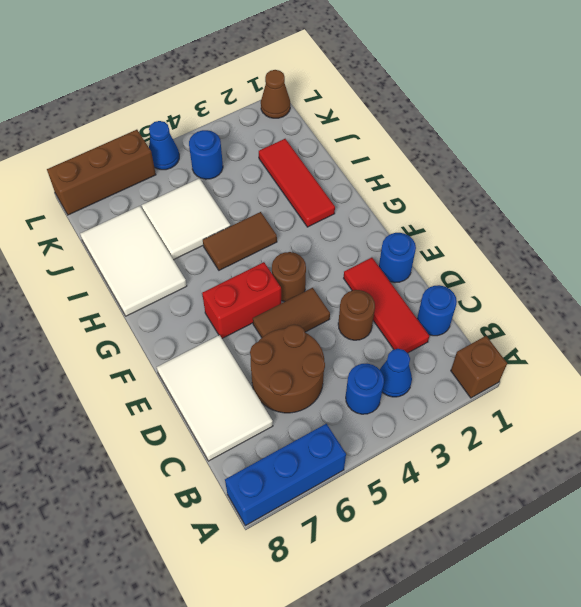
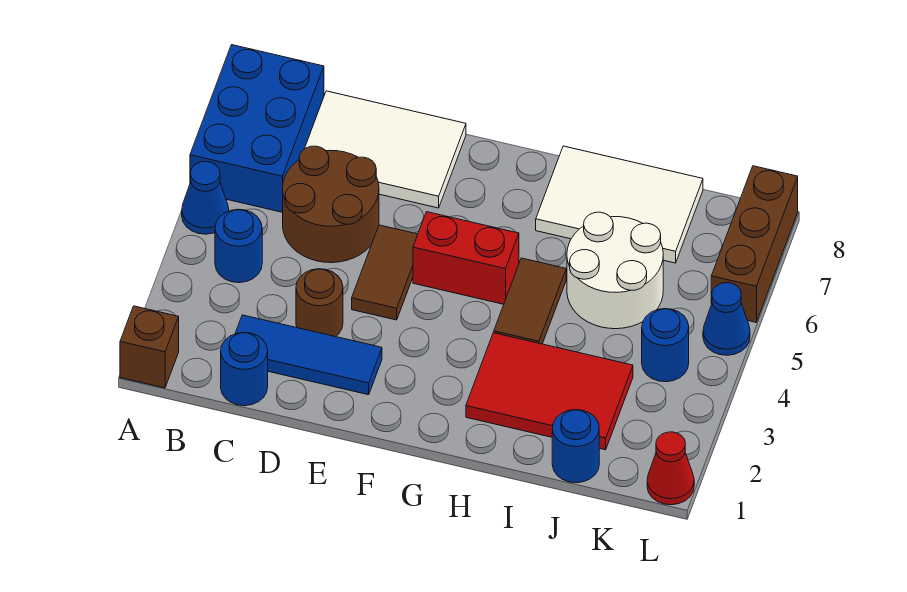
blue 1x3 brick [225,424,346,526] -> blue 2x3 brick [190,45,324,212]
blue 1x1 cone [380,349,412,397] -> blue 1x1 cone moved to [182,162,229,234]
red 1x3 tile [344,258,429,353] -> blue 1x3 tile [235,315,382,395]
blue 1x1 round brick [379,233,416,283] -> blue 1x1 round brick moved to [552,410,599,483]
brown 1x1 round brick [272,252,306,302] -> none
red 1x2 brick [202,262,281,338] -> red 1x2 brick turned to [413,212,519,304]
red 1x3 tile [259,139,335,227] -> red 2x3 tile [466,333,633,450]
white 2x2 tile [142,178,230,260] -> white 2x2 round brick [567,212,663,329]
brown 1x1 cone [261,70,290,118] -> red 1x1 cone [647,432,694,505]

